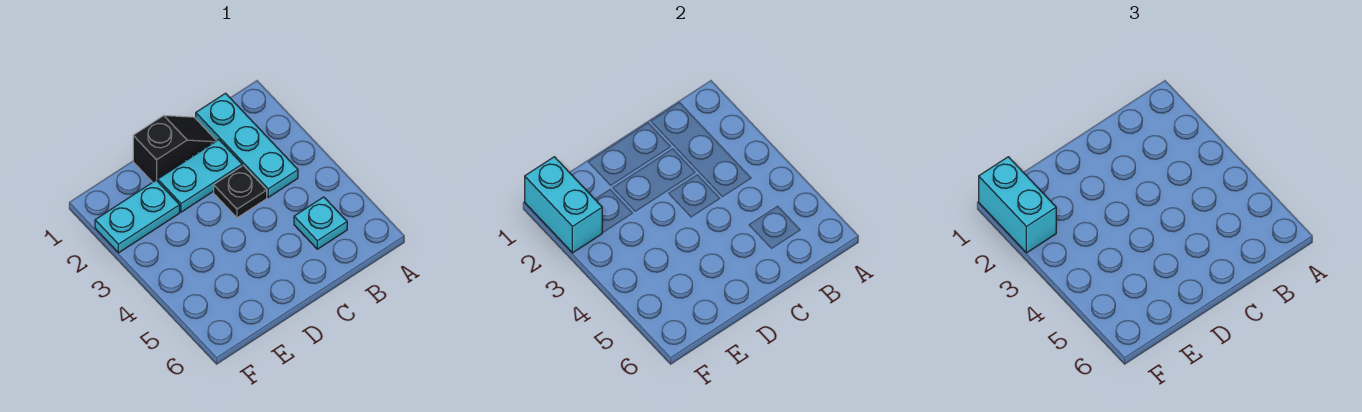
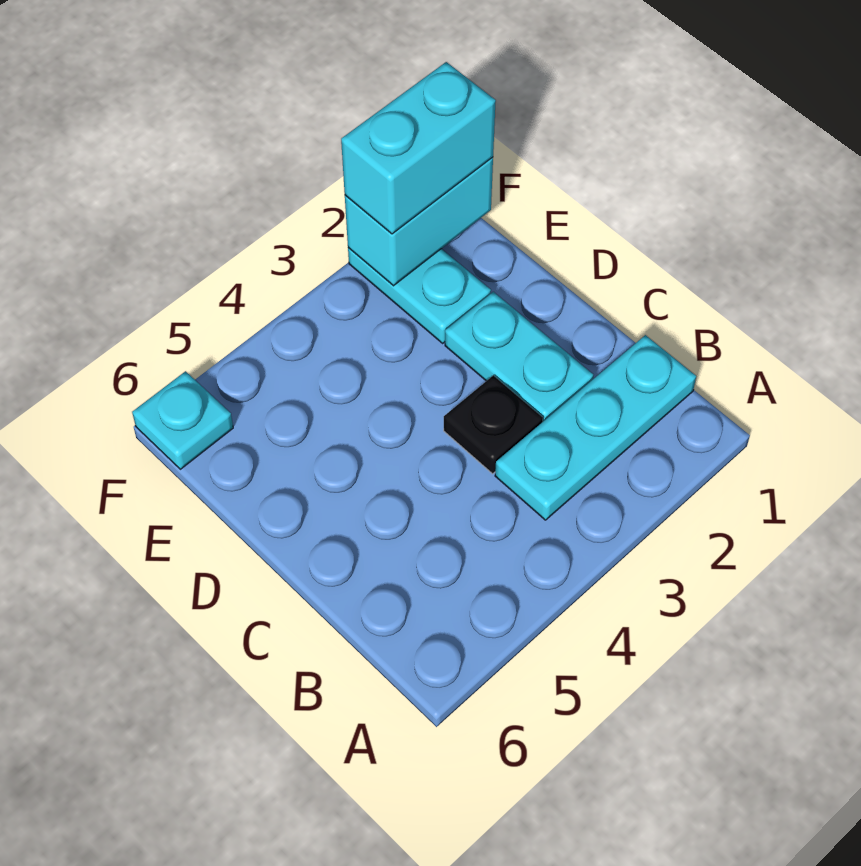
cyan 1x1 plate [294,197,347,249] -> cyan 1x1 plate moved to [132,371,233,469]
black 1x2 slope [133,116,216,182] -> none

